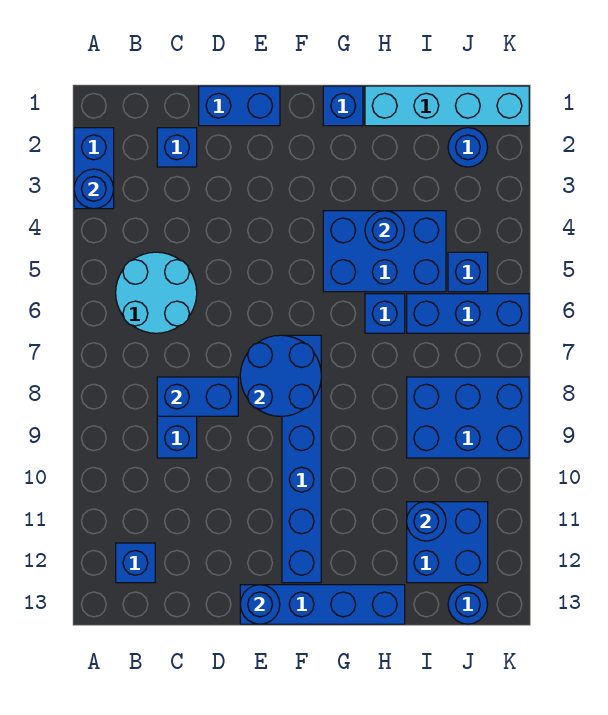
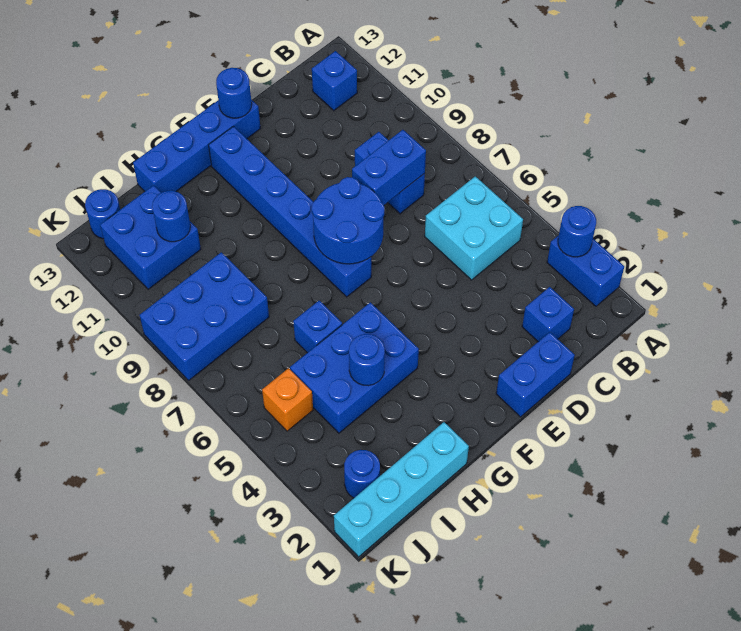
cyan 2x2 round brick [116,252,197,333] -> cyan 2x2 brick [425,176,523,280]
blue 1x1 brick [323,86,363,126] -> none
blue 1x3 brick [407,294,529,333] -> none
blue 1x1 brick [448,252,488,292] -> orange 1x1 brick [262,368,313,431]

